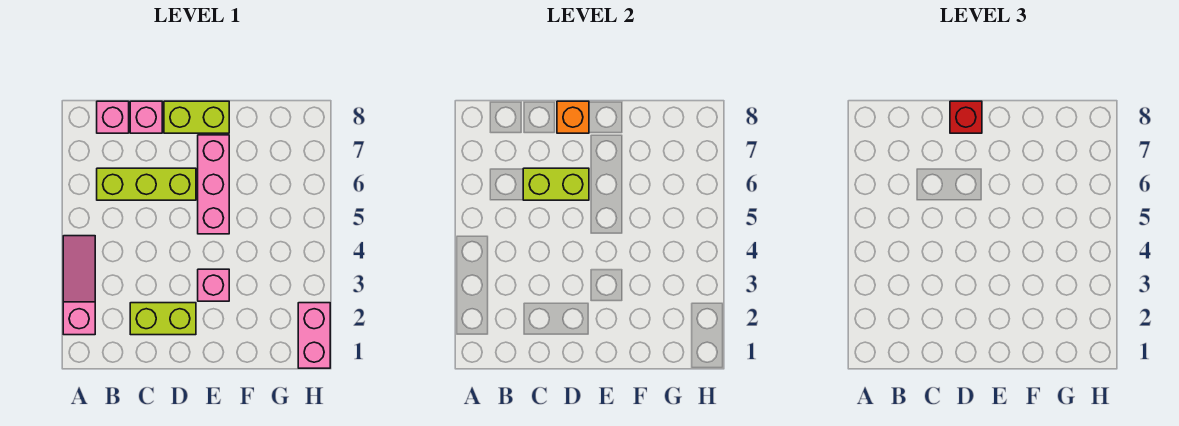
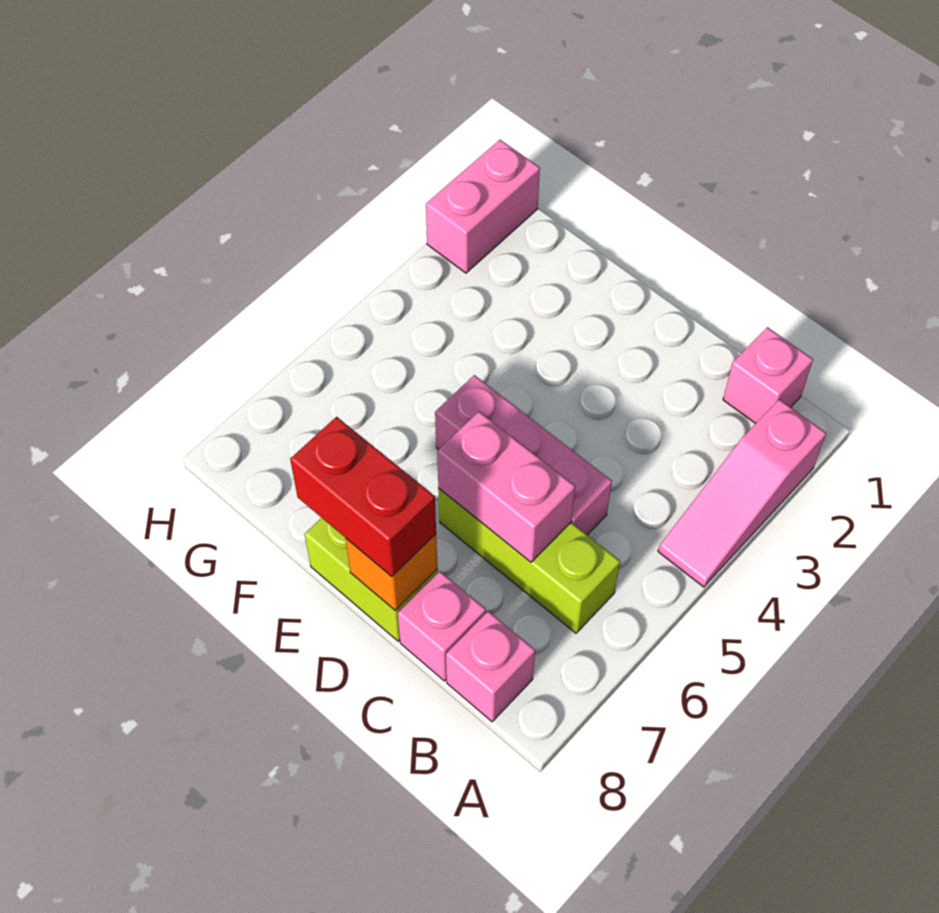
lime 1x2 brick [130,303,196,335] -> none
lime 1x2 brick [523,168,589,200] -> pink 1x2 brick [437,411,575,562]
red 1x1 brick [950,101,982,133] -> red 1x2 brick [290,417,436,577]
pink 1x1 brick [198,269,229,301] -> pink 1x1 brick moved to [723,327,813,424]
pink 1x3 brick [198,135,229,234] -> pink 1x3 brick turned to [435,375,612,535]

